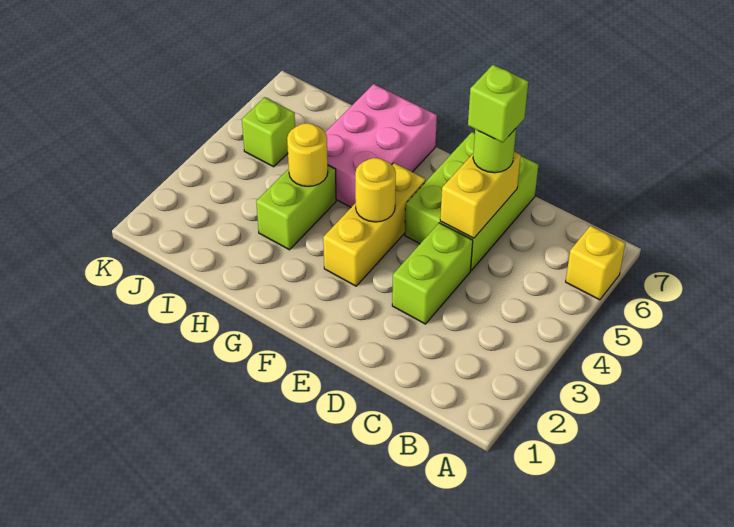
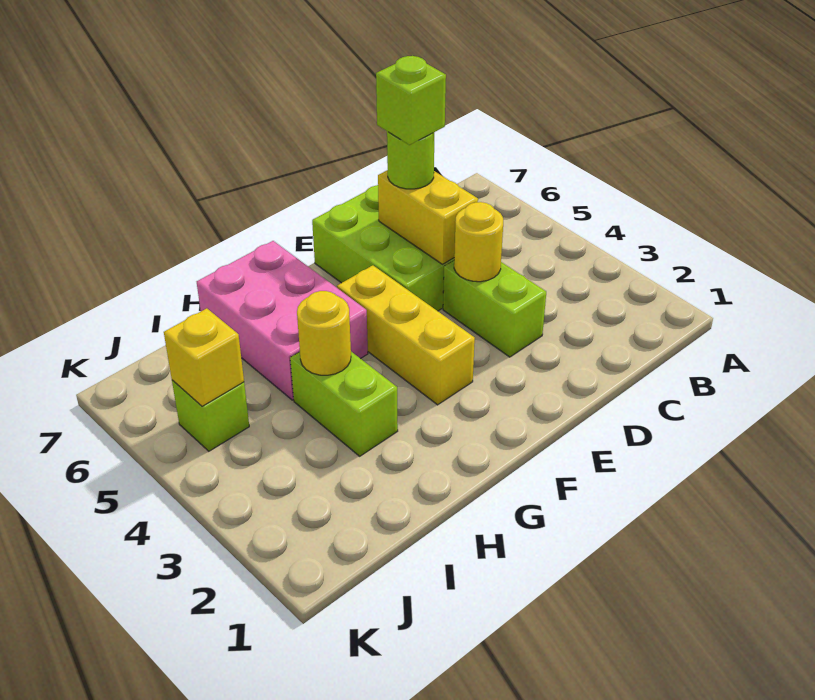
yellow 1x1 brick [566,226,625,300] -> yellow 1x1 brick moved to [164,308,244,406]
yellow 1x1 round brick [355,158,396,222] -> yellow 1x1 round brick moved to [454,202,503,282]

